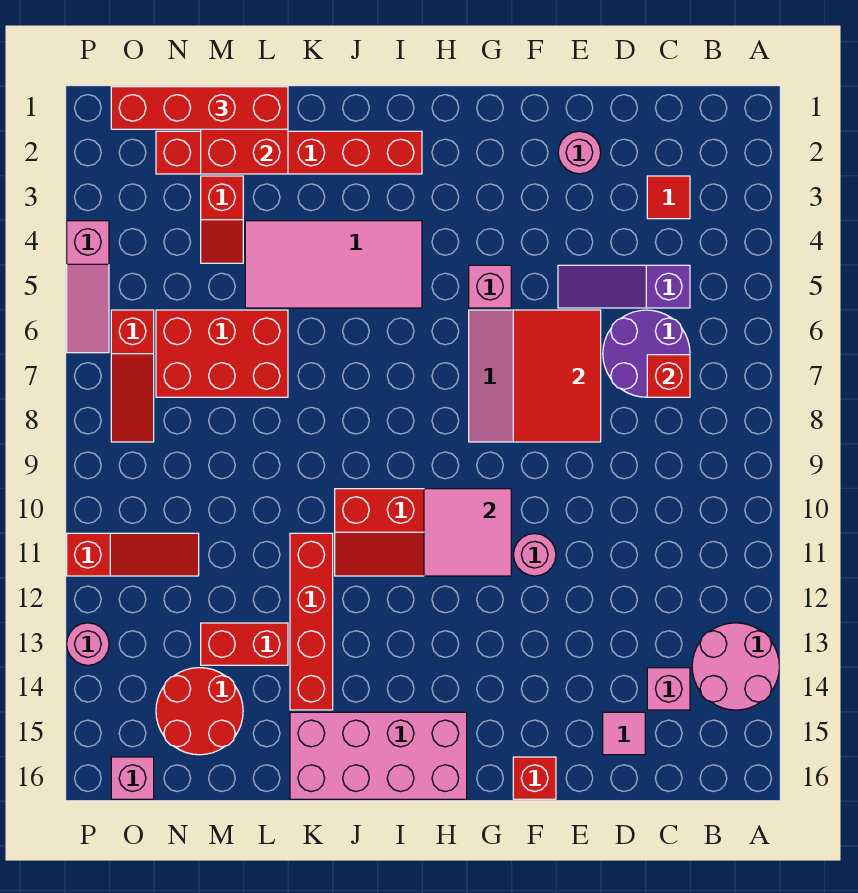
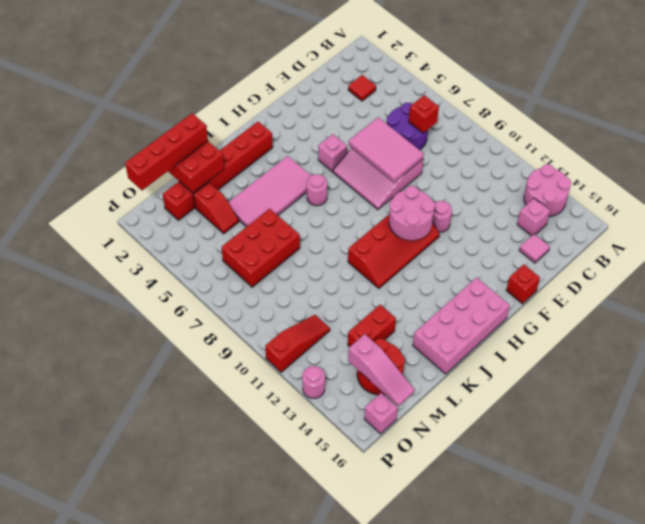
purple 1x3 slope [558,265,690,308] -> none
pink 1x1 round brick [558,131,601,174] -> pink 1x1 round brick moved to [307,174,327,206]
red 2x3 tile [513,310,601,442] -> pink 2x3 tile [349,117,424,182]
pink 2x2 tile [424,489,511,576] -> pink 2x2 round brick [389,186,435,240]
red 1x4 brick [290,533,333,710] -> none
red 1x3 slope [111,310,154,442] -> none
pink 1x3 slope [67,221,109,353] -> pink 1x3 slope moved to [348,334,414,406]

